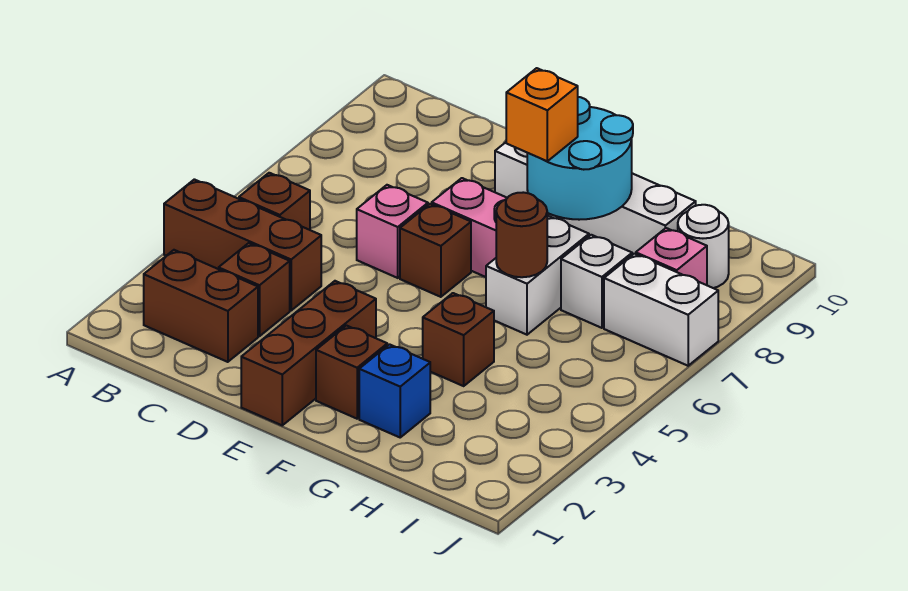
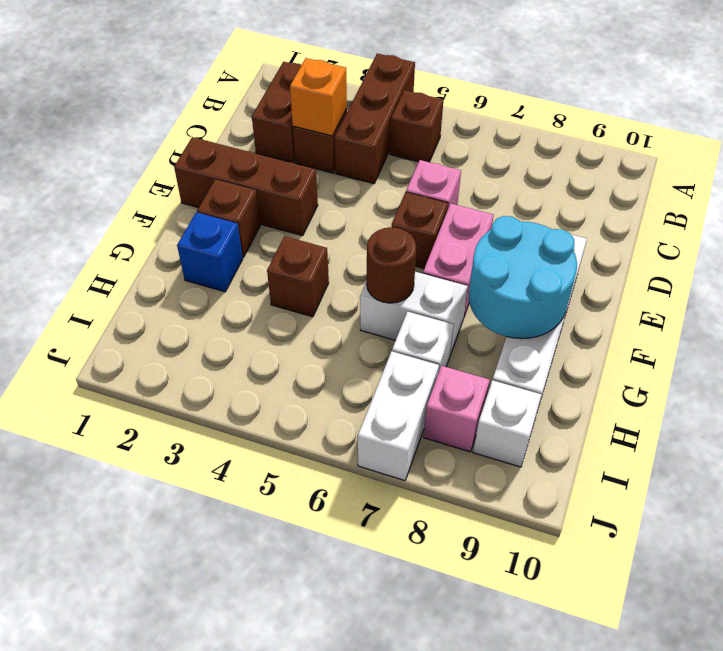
orange 1x1 brick [506,68,578,161] -> orange 1x1 brick moved to [290,58,347,136]
white 1x1 round brick [678,205,729,288] -> white 1x1 brick [473,380,542,467]

